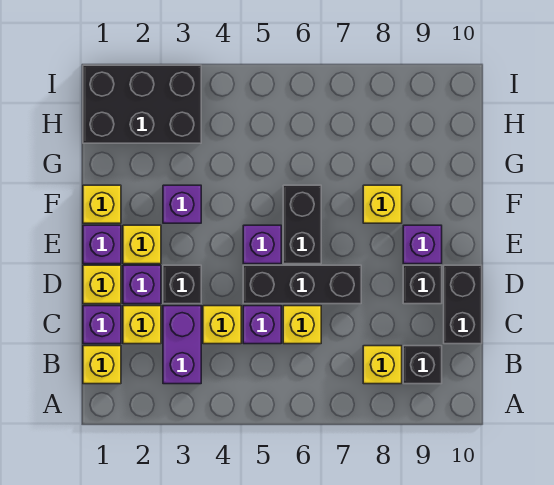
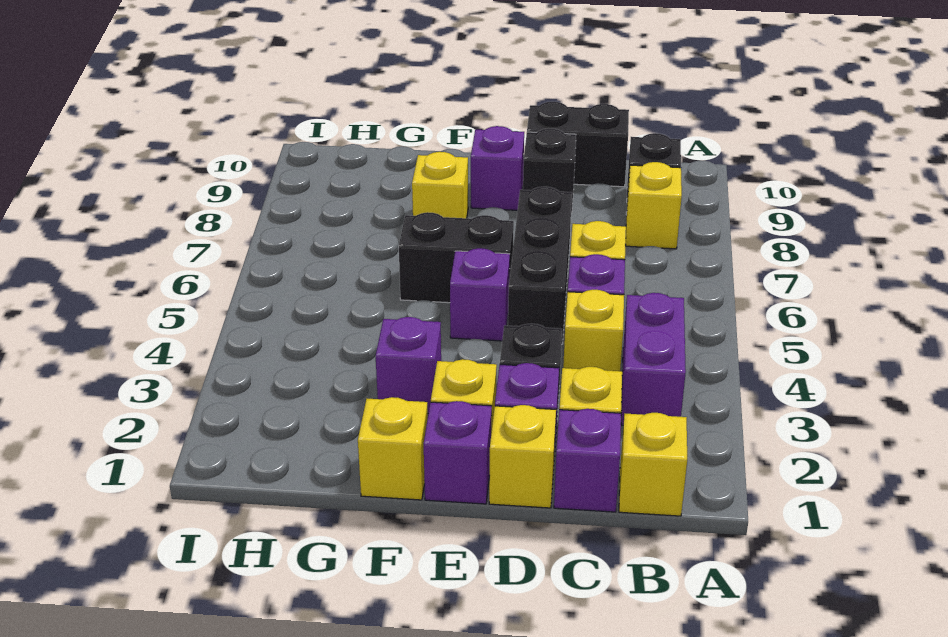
purple 1x2 brick [163,306,201,384] -> purple 1x2 brick turned to [621,293,686,425]
black 2x3 brick [83,65,201,143] -> none

